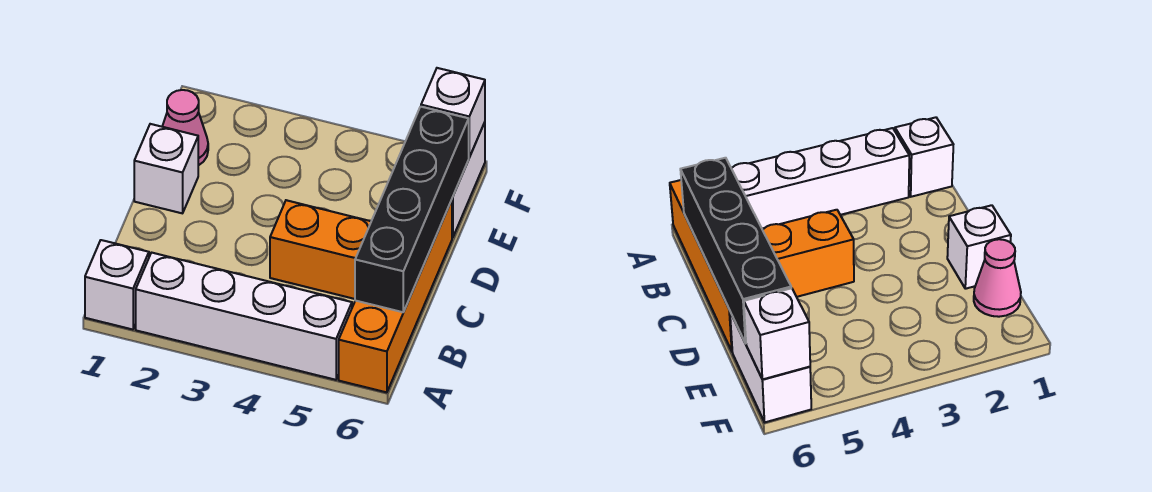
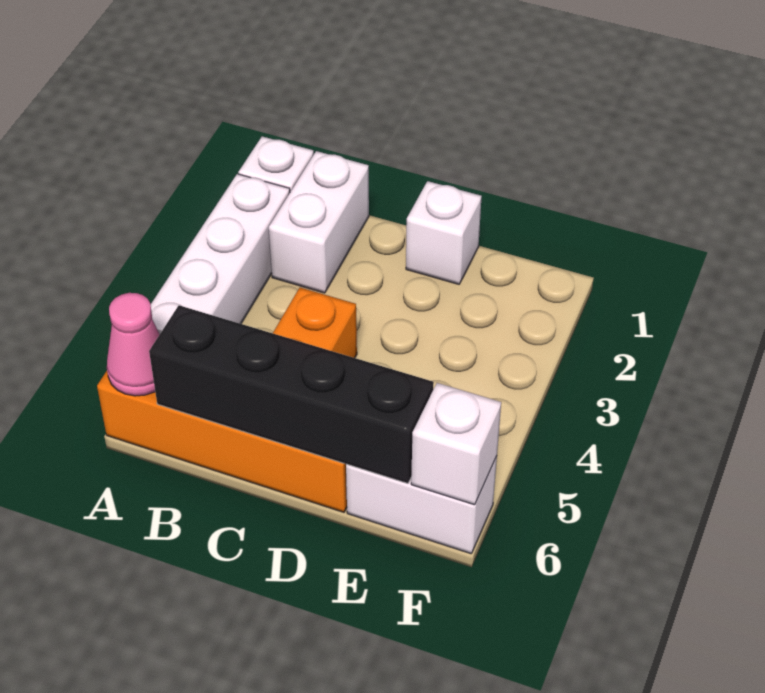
none -> white 1x2 brick [269,151,369,293]
pink 1x1 cone [162,90,208,166] -> pink 1x1 cone moved to [107,293,160,396]

